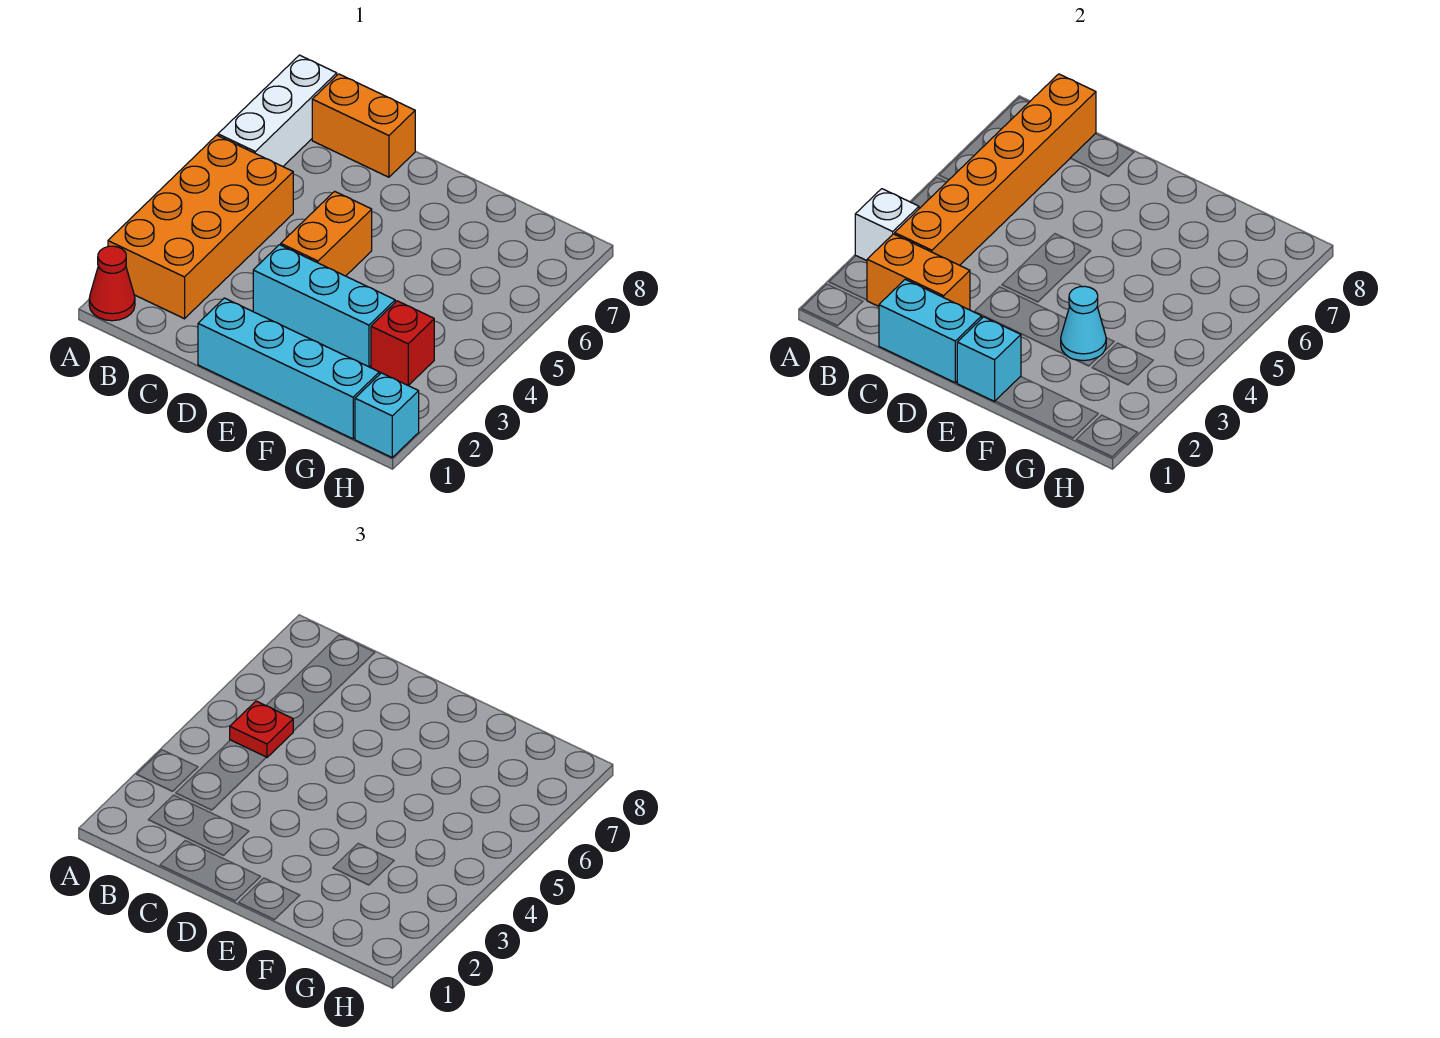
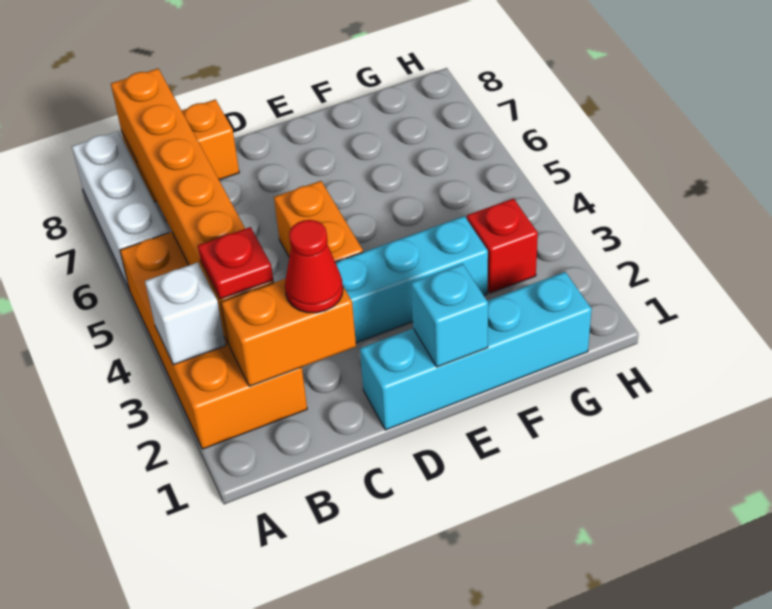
red 1x1 cone [89,246,135,321] -> red 1x1 cone moved to [285,220,343,313]
red 1x1 plate [230,701,293,758] -> red 1x1 plate moved to [198,227,273,299]
cyan 1x2 brick [879,279,982,383] -> none
cyan 1x1 cone [1061,286,1106,361] -> none
cyan 1x1 brick [355,373,419,457] -> none

